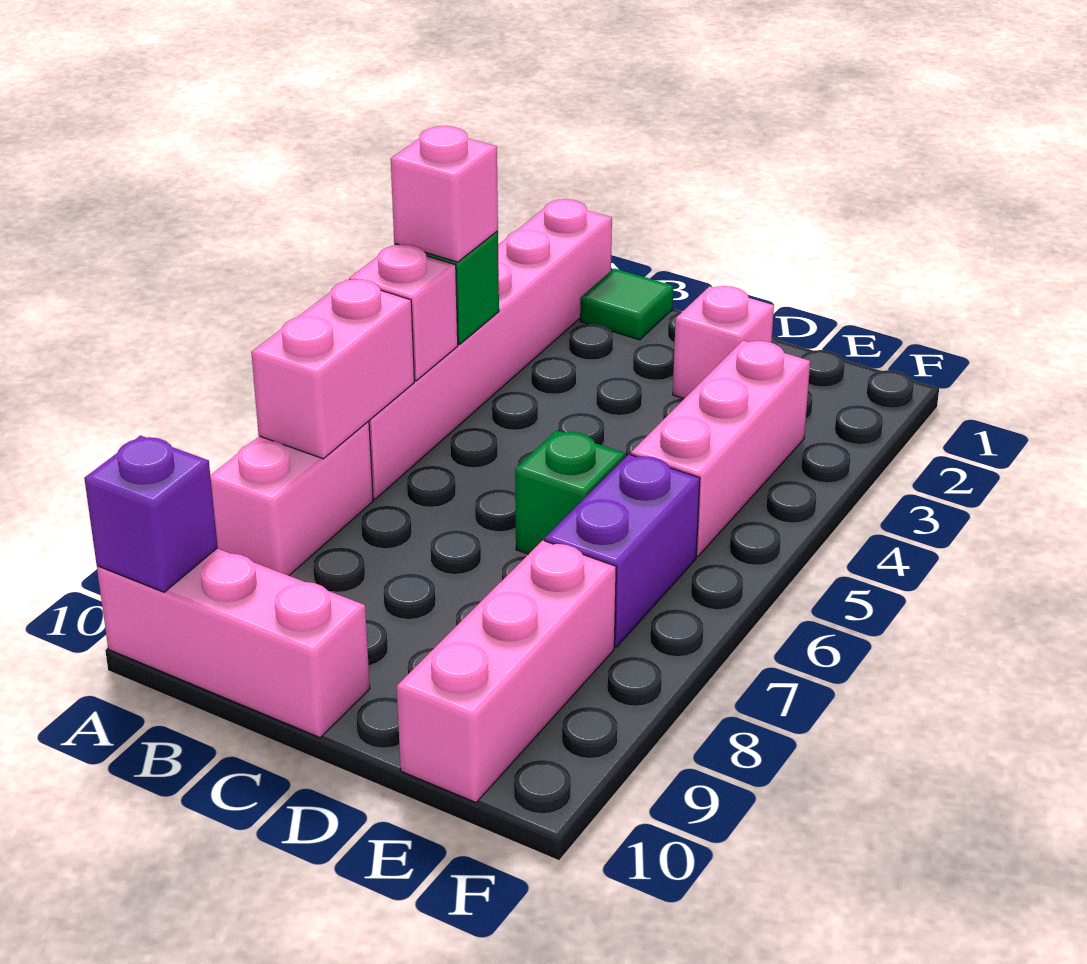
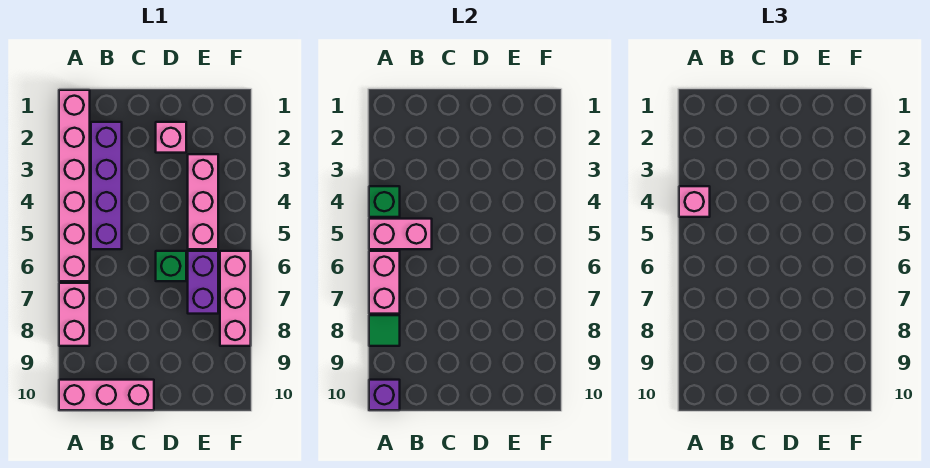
pink 1x1 brick [349,245,458,381] -> pink 1x2 brick [369,219,432,249]
green 1x1 tile [580,268,673,340] -> green 1x1 tile moved to [369,315,400,346]
none -> purple 1x4 brick [91,122,122,249]
pink 1x3 brick [397,540,616,802] -> pink 1x3 brick moved to [220,251,251,346]

